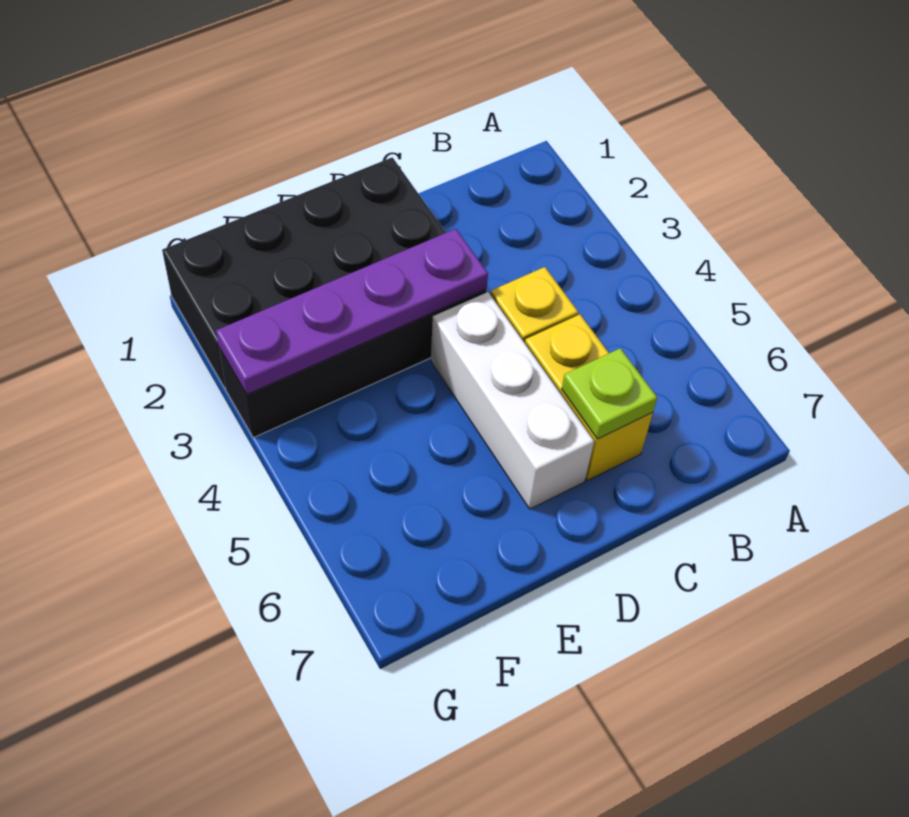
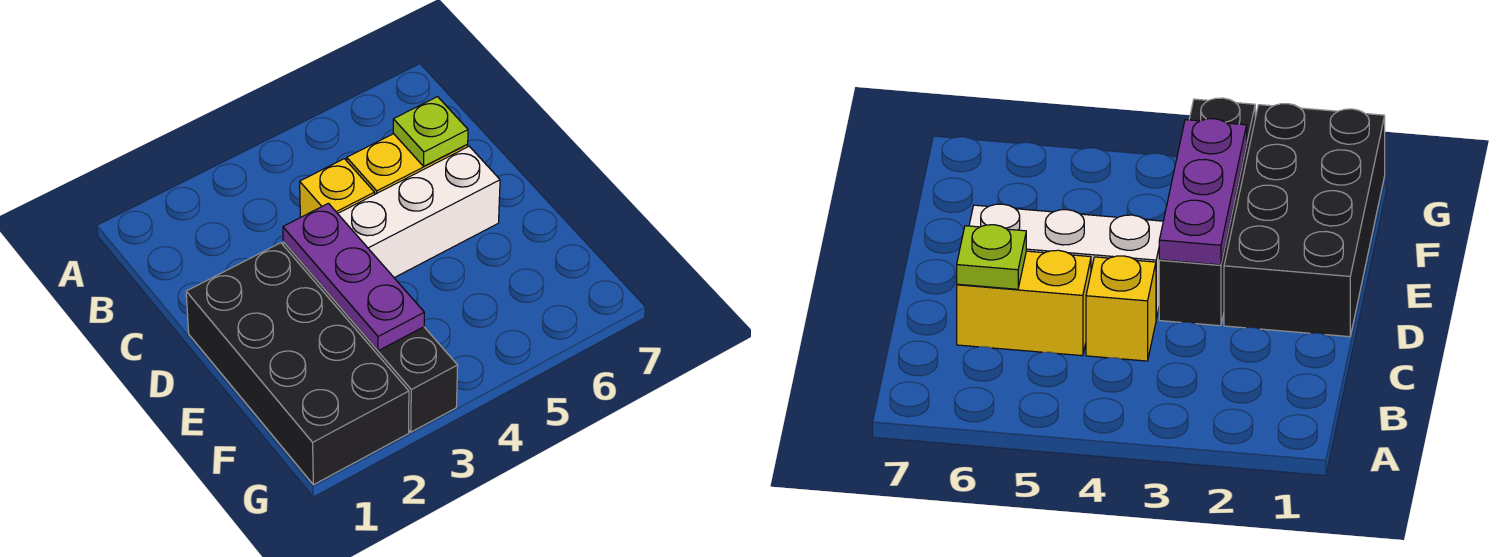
purple 1x4 plate [216,229,488,394] -> purple 1x3 plate [283,203,424,351]

